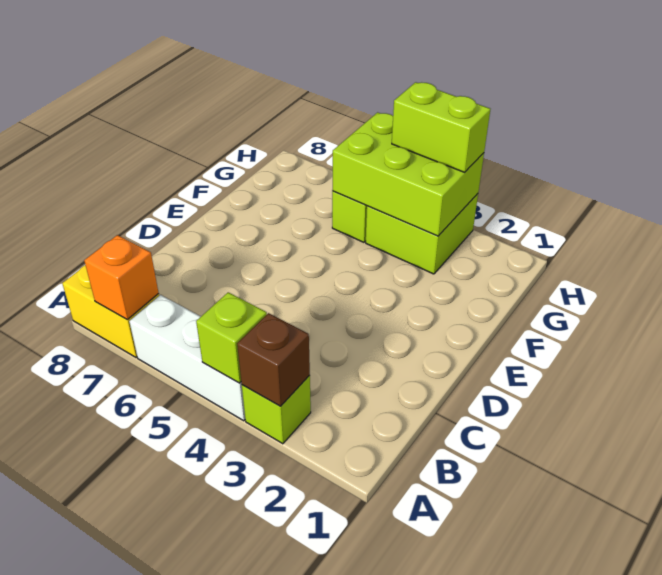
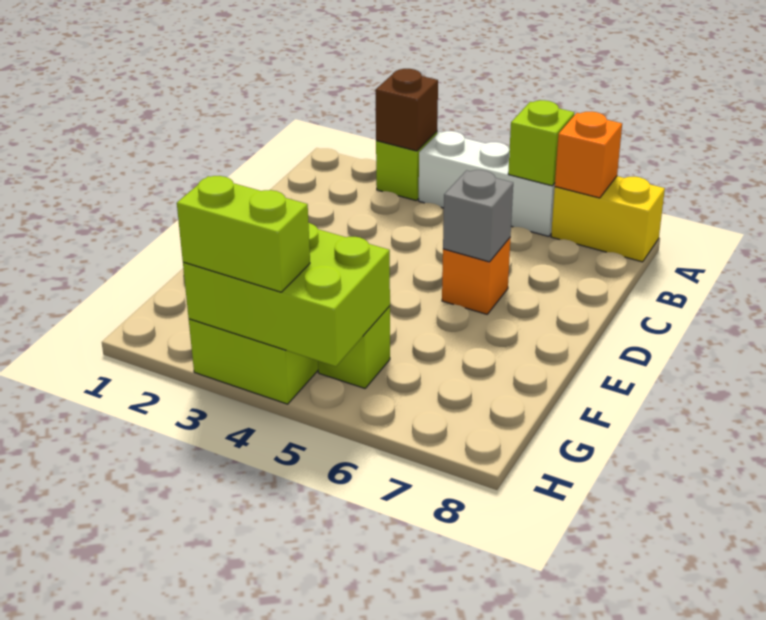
lime 1x1 brick [196,292,267,383] -> lime 1x1 brick moved to [508,100,575,186]
none -> orange 1x1 brick [442,237,511,314]
none -> grey 1x1 brick [443,170,513,262]

